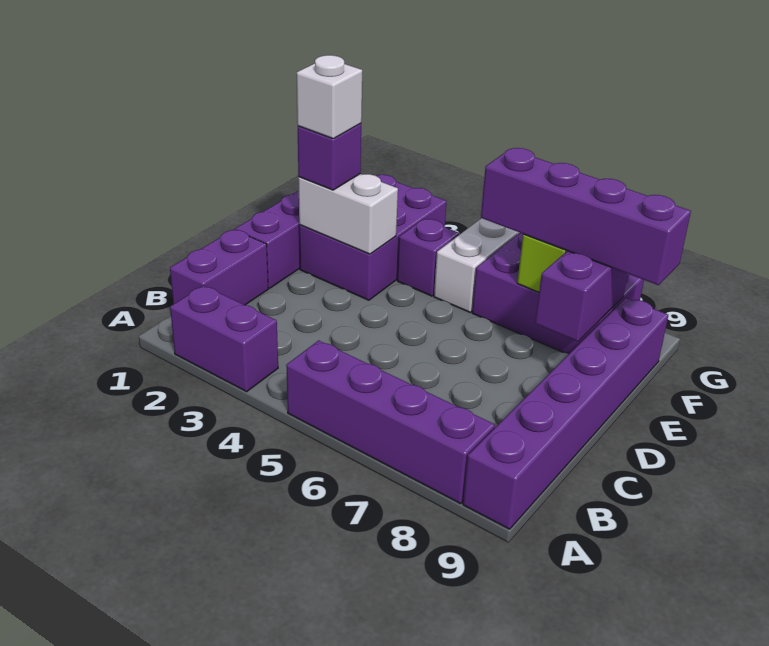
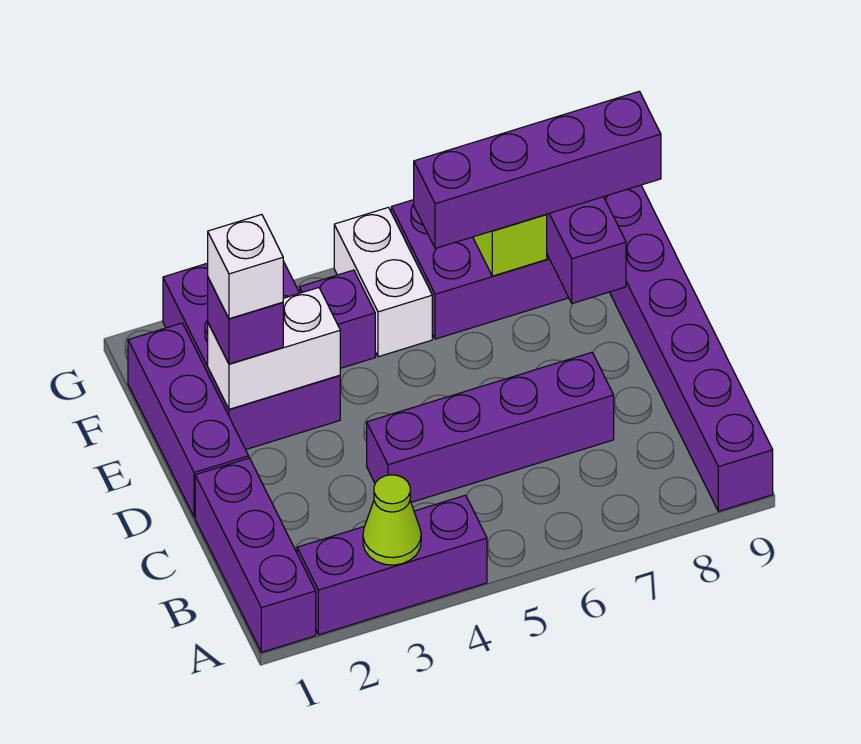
purple 1x2 brick [170,285,278,392] -> purple 1x3 brick [297,495,487,635]
none -> lime 1x1 cone [363,475,421,565]
purple 1x4 brick [286,340,495,504] -> purple 1x4 brick moved to [367,352,614,502]
purple 1x2 brick [170,230,268,305] -> purple 1x3 brick [195,458,316,652]

